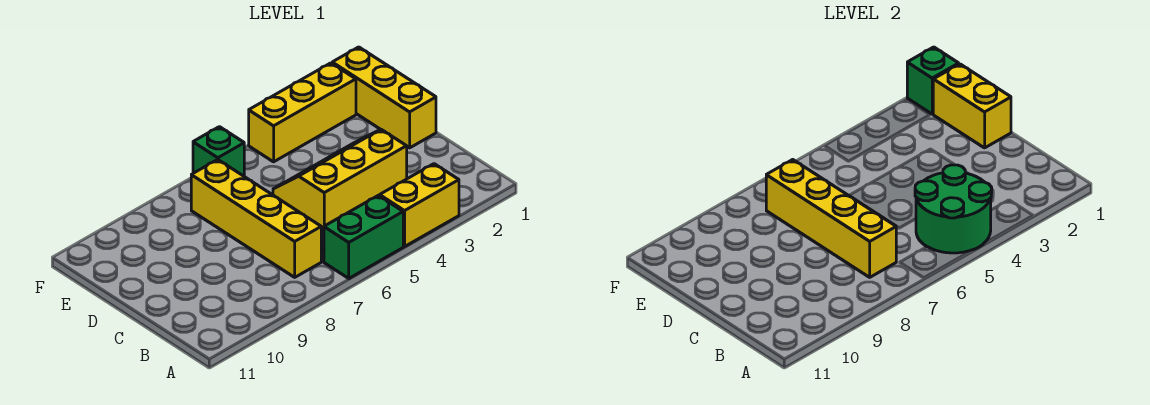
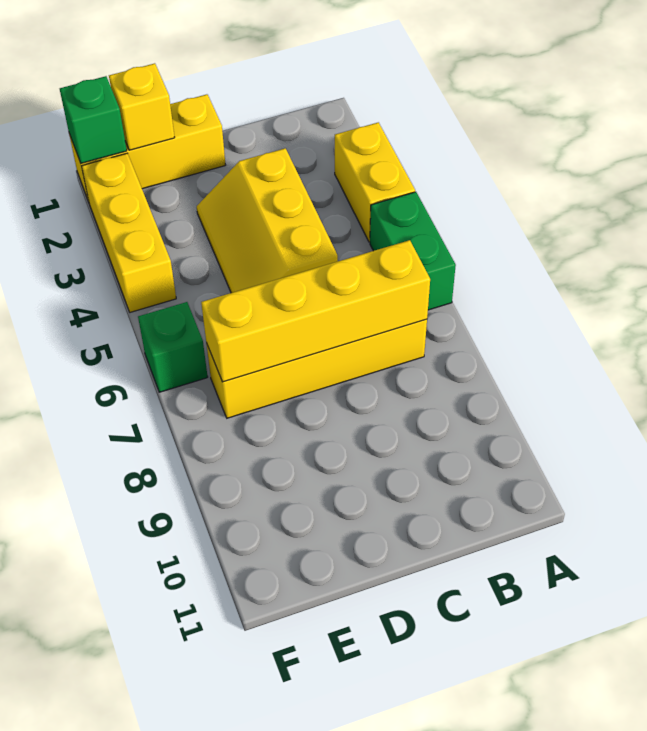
green 2x2 round brick [915,165,992,253] -> none
yellow 1x2 brick [933,64,1011,148] -> yellow 1x1 brick [109,63,175,150]

